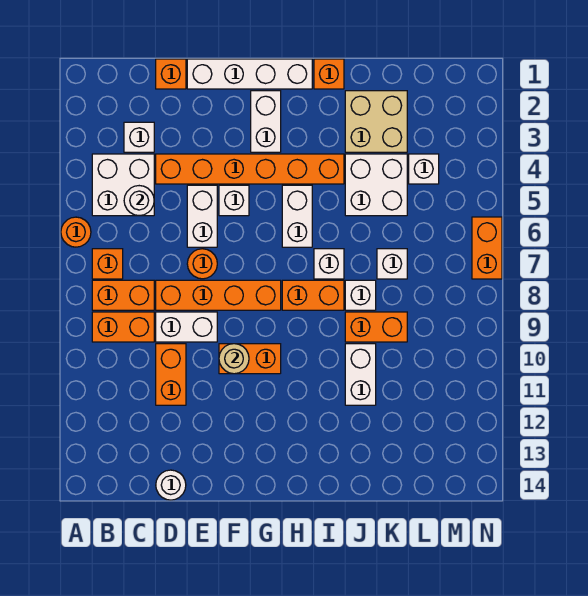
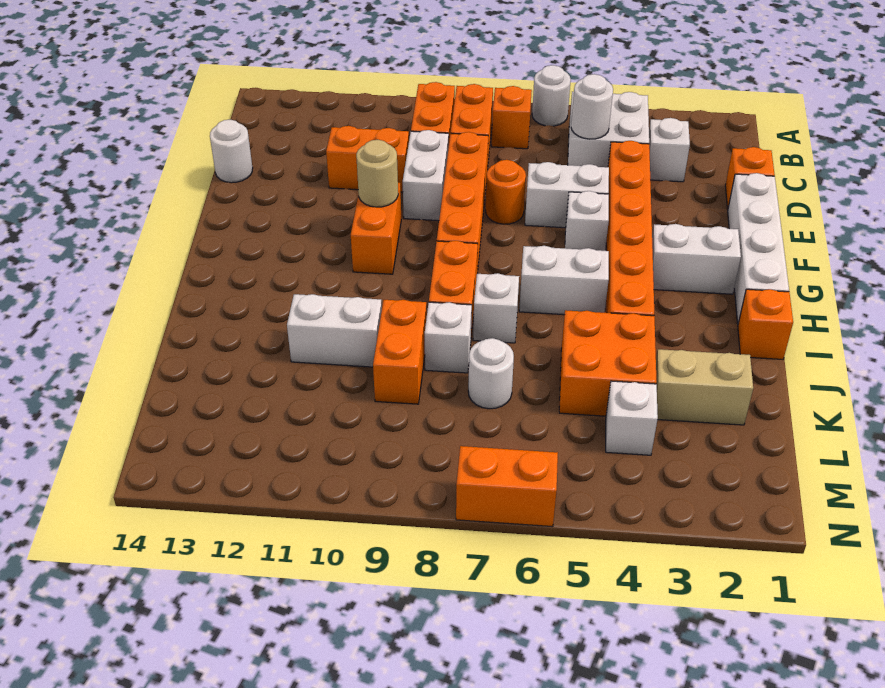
orange 1x1 round brick [61,217,91,247] -> white 1x1 round brick [532,65,571,126]
tan 2x2 brick [345,91,407,152] -> tan 1x2 brick [656,349,753,425]
white 2x2 brick [345,154,407,216] -> orange 2x2 brick [559,310,657,416]
white 1x1 brick [377,249,407,279] -> white 1x1 round brick [468,338,514,409]

